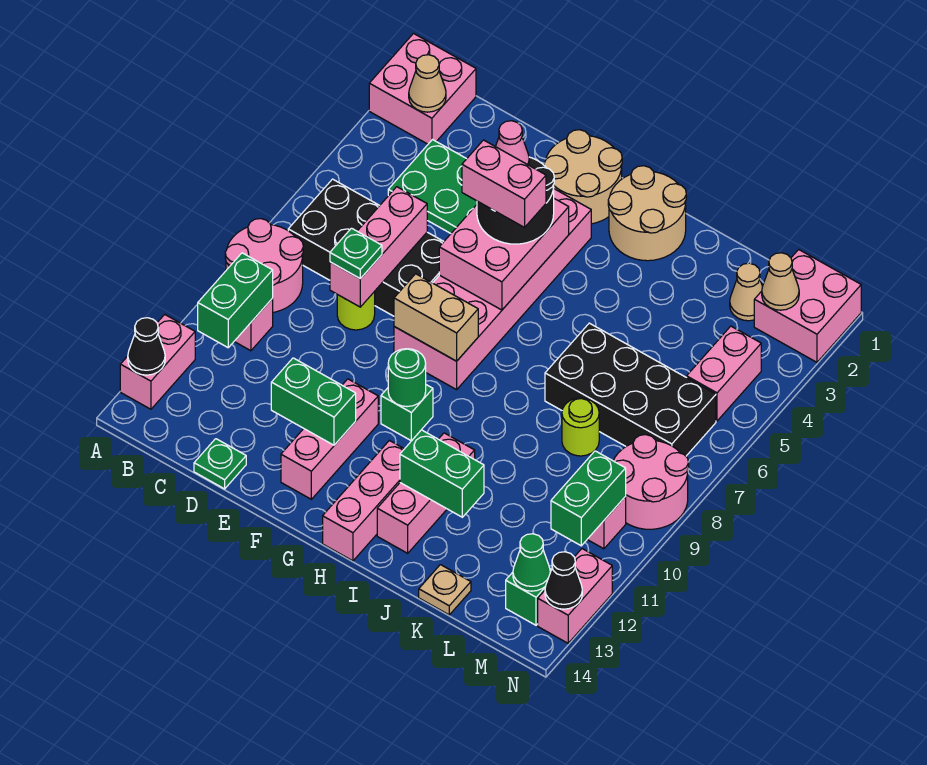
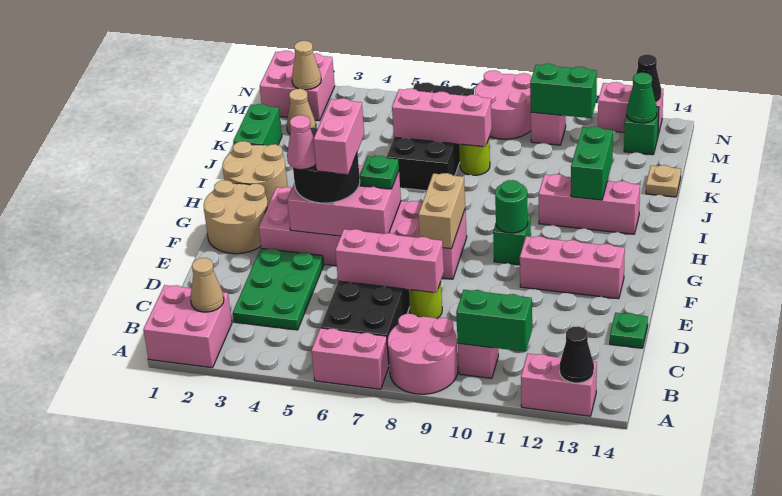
green 1x1 plate [330,228,382,279] -> green 1x1 plate moved to [360,156,399,189]
green 1x2 brick [271,358,356,445] -> green 1x2 brick moved to [233,104,282,146]
pink 1x3 brick [323,440,404,561] -> pink 1x3 brick moved to [392,88,492,147]
pink 1x2 brick [687,326,761,421] -> pink 1x2 brick moved to [311,328,389,389]

